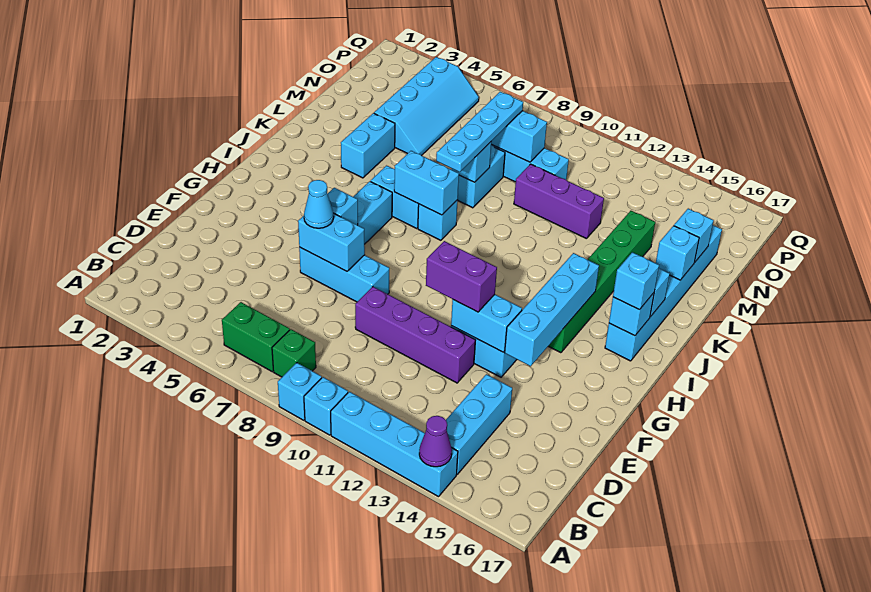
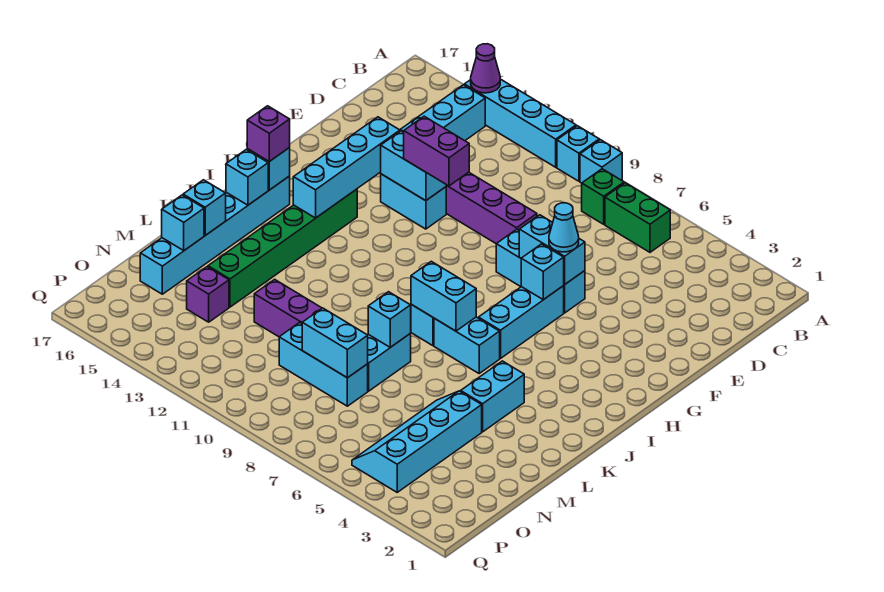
cyan 1x1 brick [613,252,659,310] -> purple 1x1 brick [247,106,290,162]
cyan 1x4 plate [436,92,523,172] -> none
none -> purple 1x1 brick [187,267,229,322]

